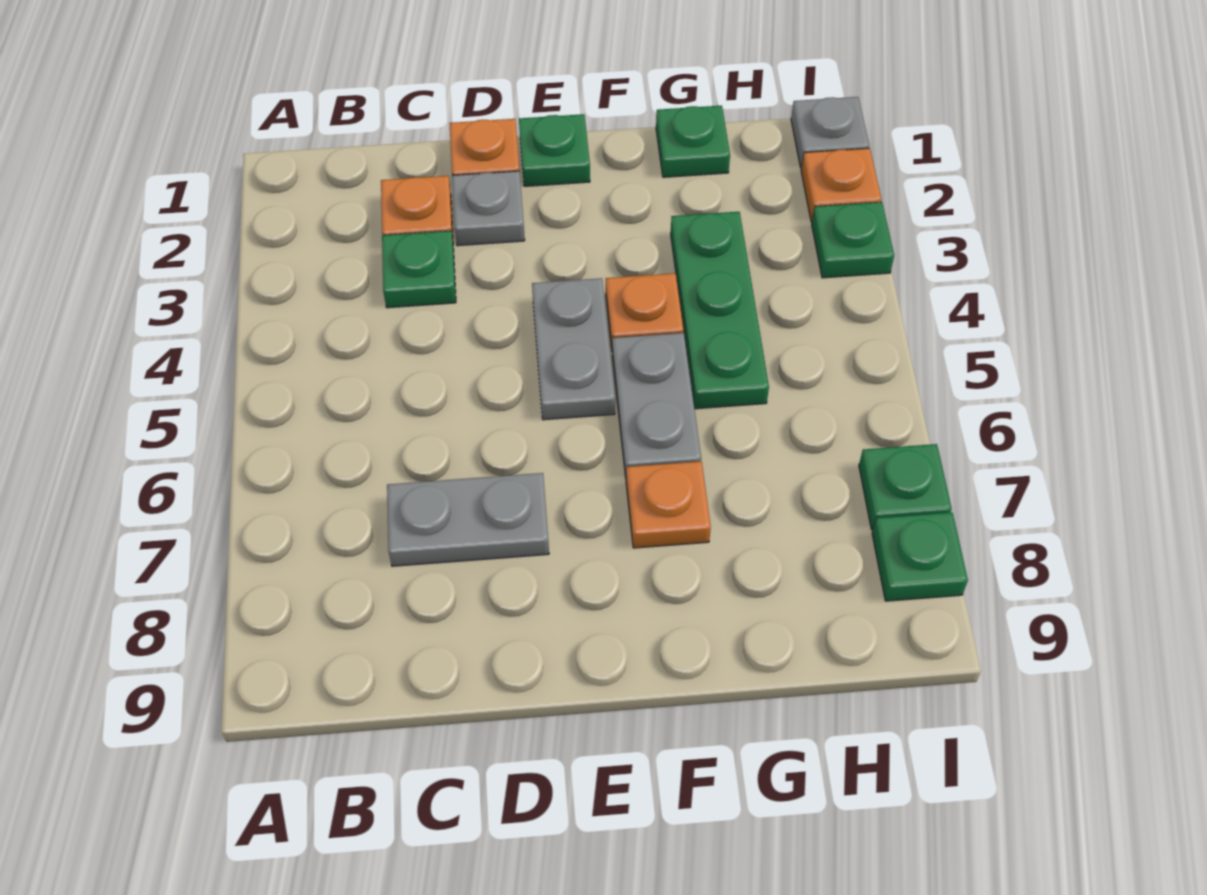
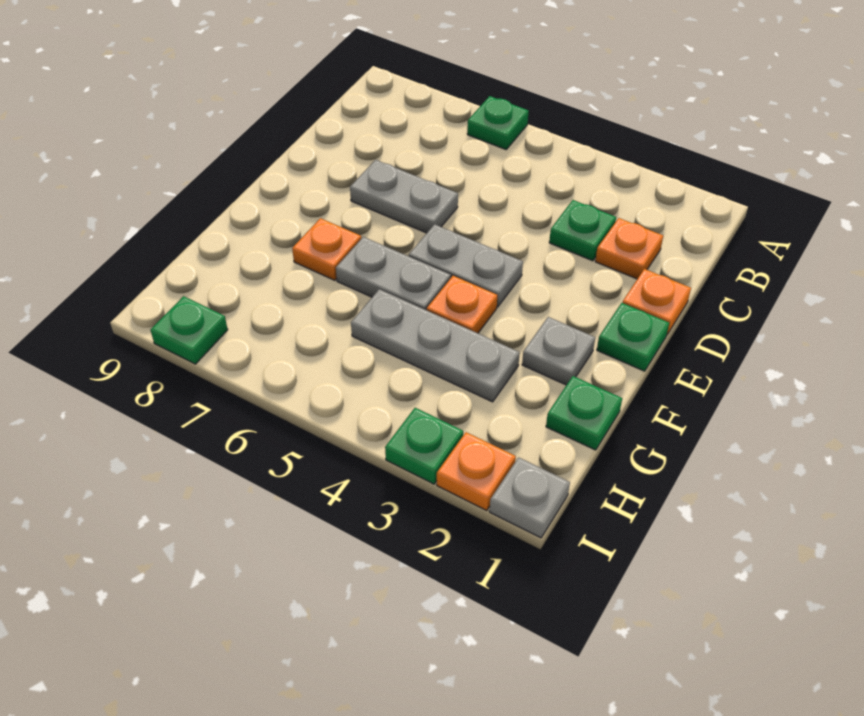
grey 1x2 plate [387,473,549,566] -> grey 1x2 plate turned to [350,160,458,233]
grey 1x1 plate [452,171,525,246] -> grey 1x1 plate moved to [522,317,595,385]
green 1x3 plate [671,212,769,409] -> grey 1x3 plate [351,289,520,402]
green 1x1 plate [859,444,952,530] -> green 1x1 plate moved to [467,96,529,149]

